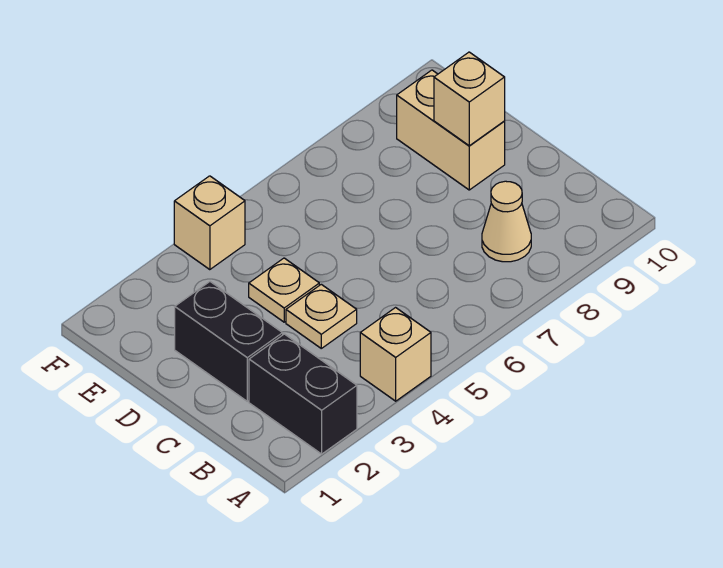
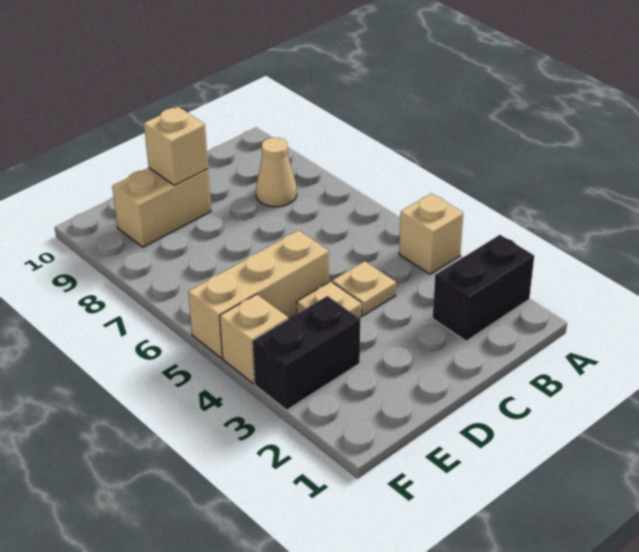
black 1x2 brick [175,282,283,401] -> black 1x2 brick moved to [253,296,360,410]
none -> tan 1x3 brick [188,230,329,358]

